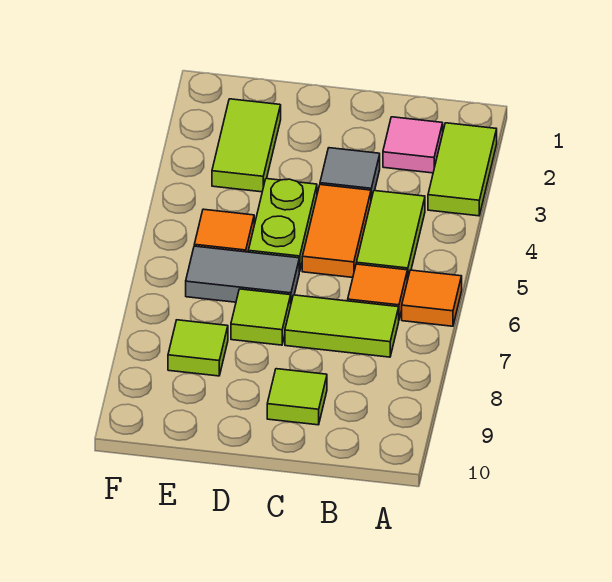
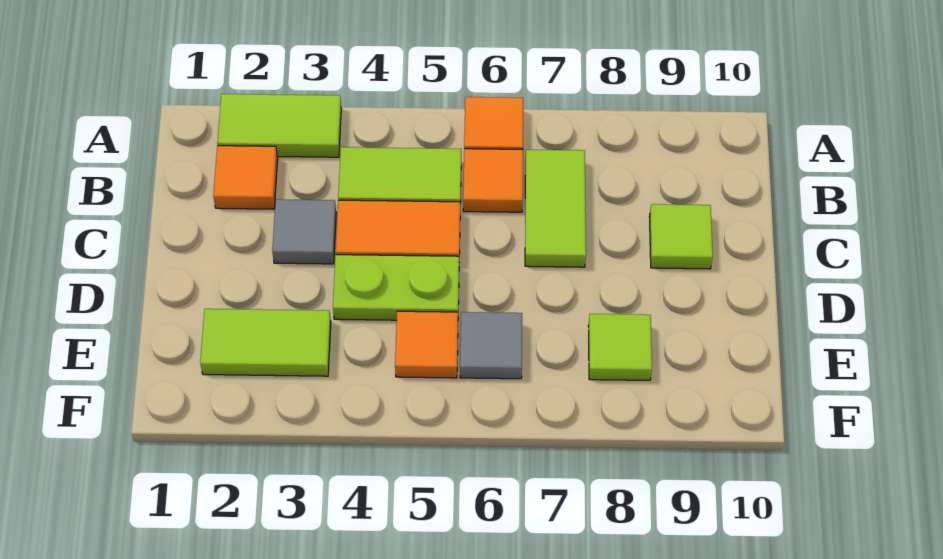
pink 1x1 tile [383,117,443,173] -> orange 1x1 tile [213,146,278,209]
grey 1x2 tile [186,246,299,302] -> grey 1x1 tile [460,312,522,379]
lime 1x1 tile [231,289,291,345] -> none

